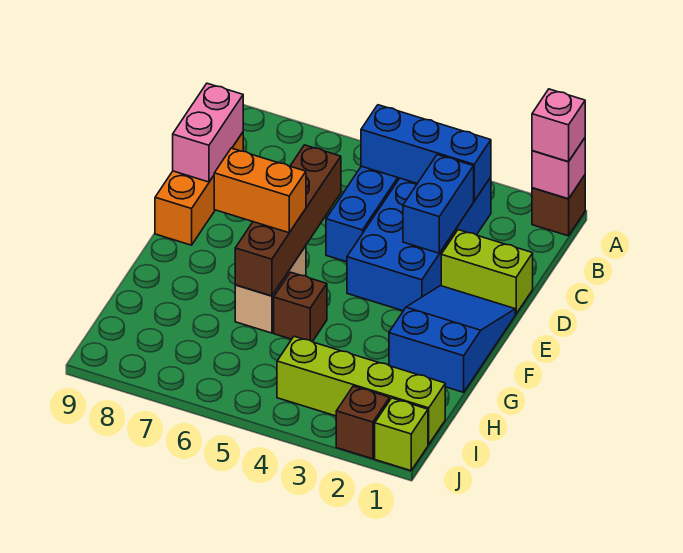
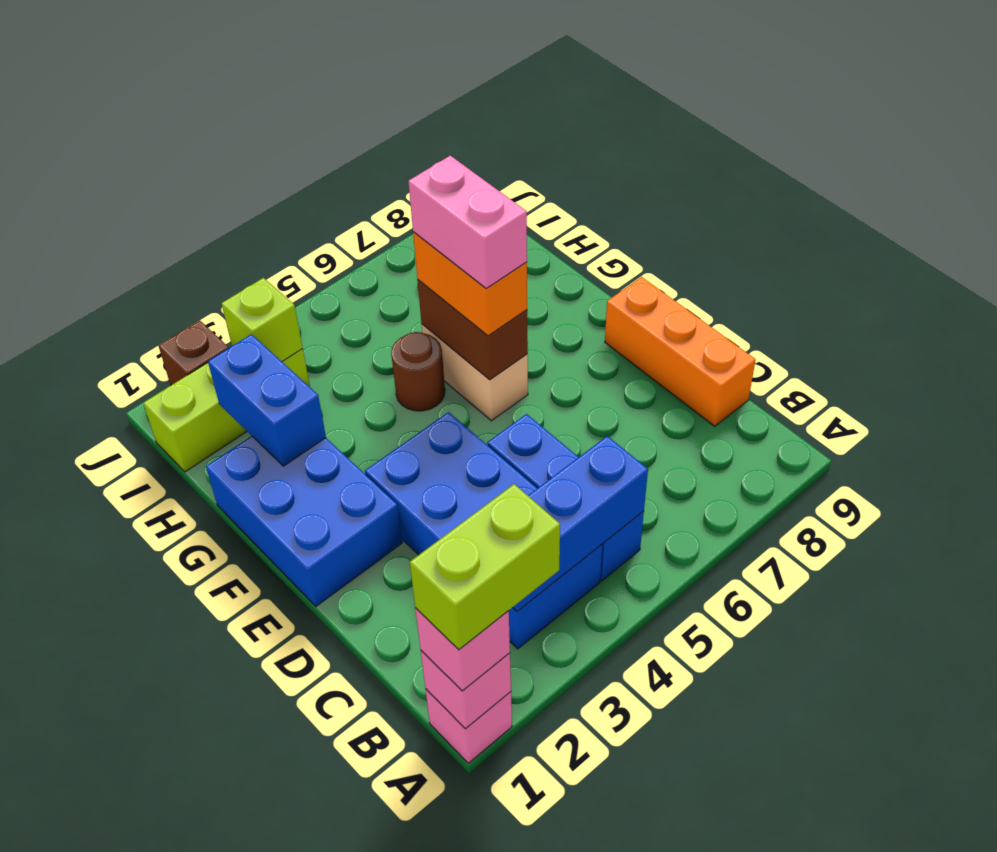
brown 1x1 brick [532,175,585,236] -> pink 1x1 brick [426,689,512,763]
blue 1x2 brick [403,155,474,253] -> blue 1x2 brick moved to [208,334,326,466]
pink 1x2 brick [173,83,243,182] -> pink 1x2 brick moved to [408,156,527,288]
lime 1x2 brick [441,230,533,314] -> lime 1x2 brick moved to [410,484,560,650]
brown 1x4 brick [235,145,341,296] -> brown 1x2 brick [418,280,528,380]
blue 2x3 slope [389,286,515,392] -> blue 2x3 brick [206,436,402,606]
orange 1x2 brick [214,148,306,233] -> orange 1x2 brick turned to [413,232,527,336]
brown 1x1 brick [274,272,327,342] -> brown 1x1 round brick [391,332,445,411]
lime 1x4 brick [277,336,445,445] -> lime 1x3 brick [143,349,310,472]
lime 1x1 brick [375,398,428,471] -> lime 1x1 brick moved to [221,278,303,361]

